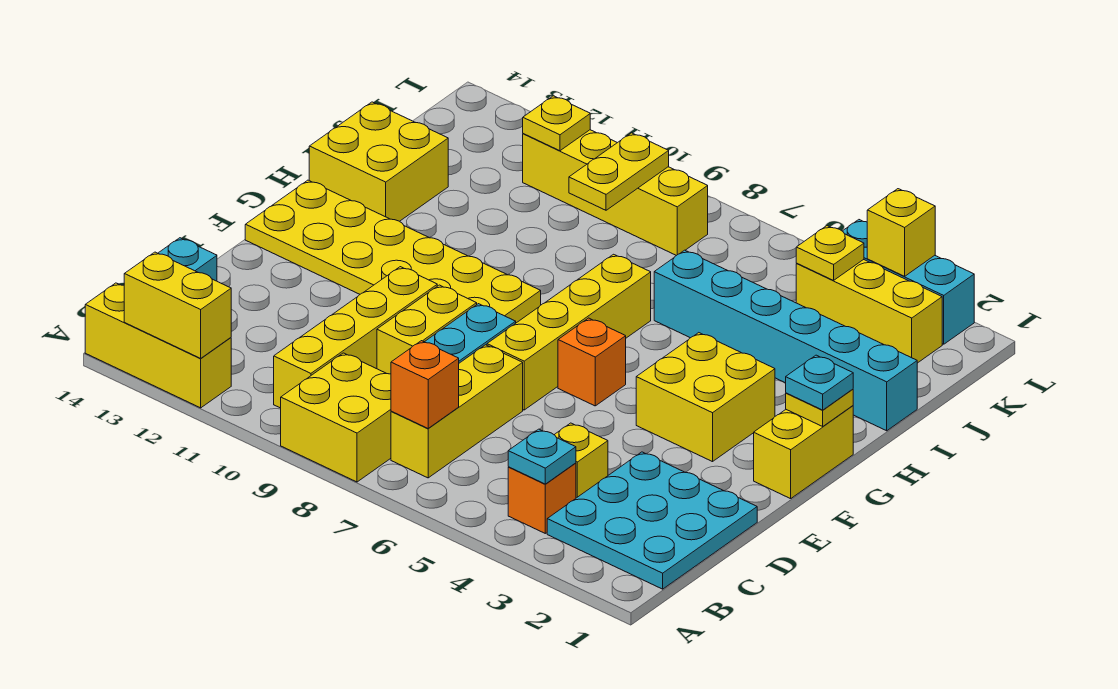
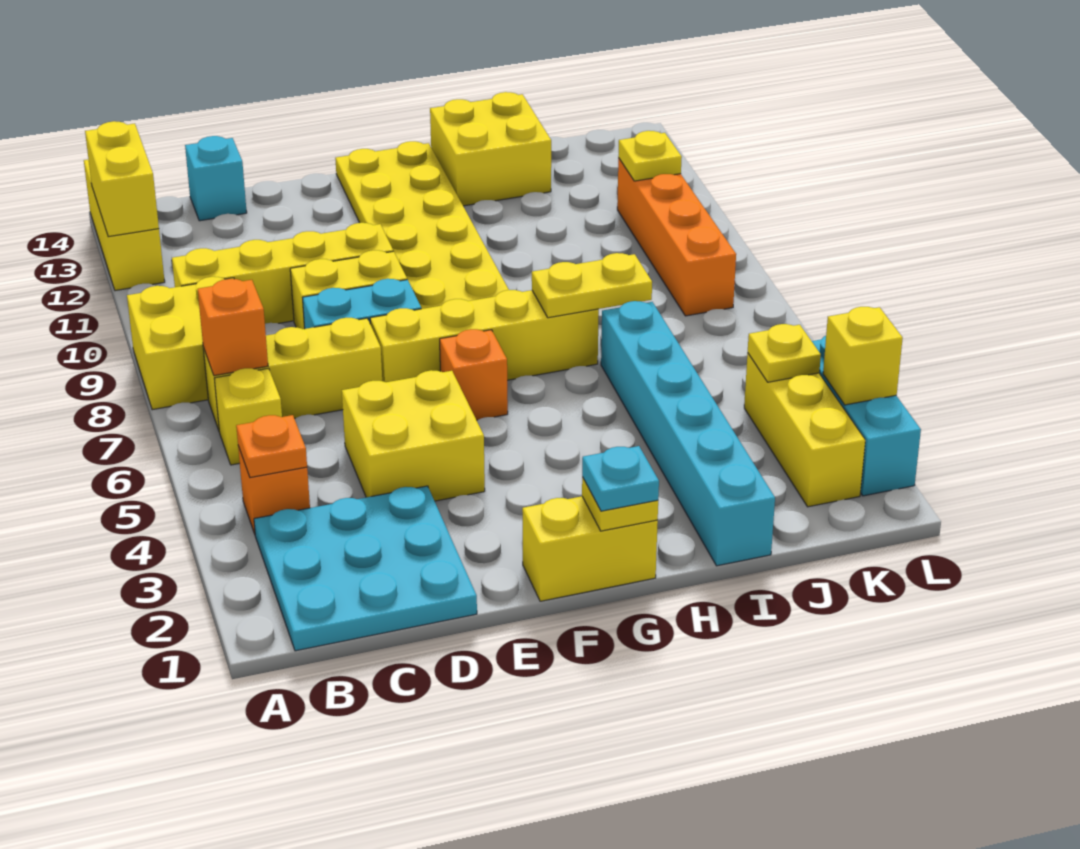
cyan 1x1 plate [508,429,576,484] -> orange 1x1 plate [236,415,307,478]
yellow 1x1 brick [554,423,608,498] -> yellow 1x1 brick moved to [214,368,282,465]
yellow 2x2 brick [636,333,775,462] -> yellow 2x2 brick moved to [342,370,485,501]
yellow 1x2 plate [569,133,669,210] -> yellow 1x2 plate moved to [532,253,652,318]
yellow 1x4 brick [523,130,708,256] -> orange 1x4 brick [617,158,736,316]

